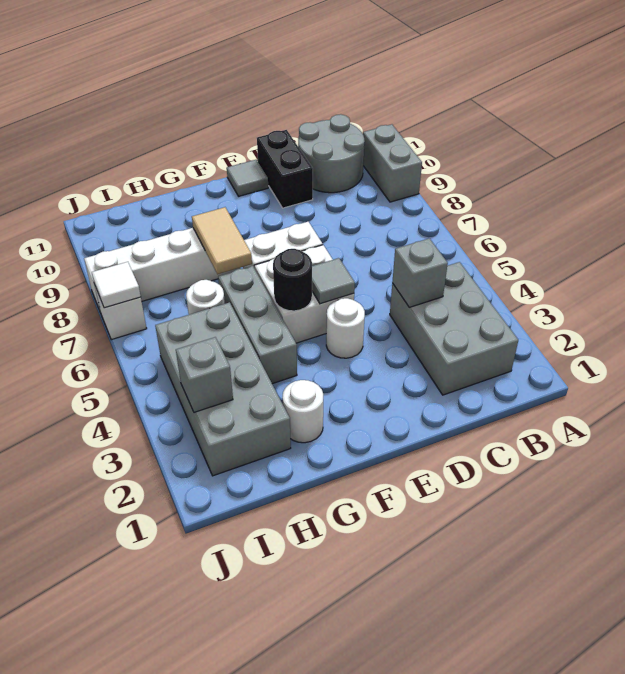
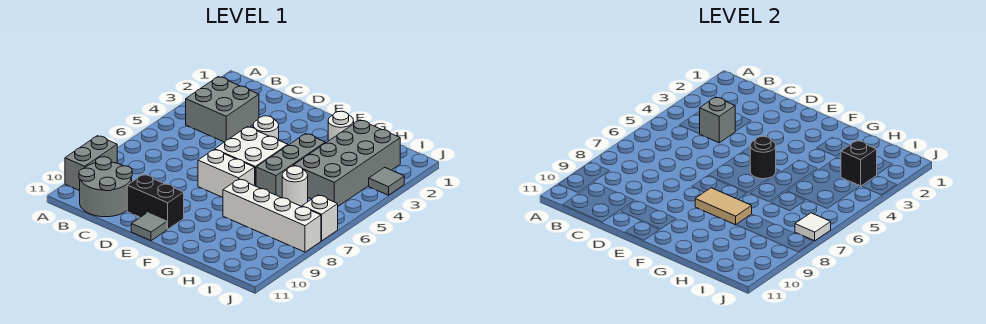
grey 2x3 brick [390,262,518,395] -> grey 2x2 brick [186,77,259,142]
black 1x2 brick [257,130,313,208] -> black 1x2 brick turned to [127,174,184,229]
grey 1x1 tile [312,258,355,304] -> grey 1x1 tile moved to [369,167,404,195]
tan 1x2 tile [192,207,252,274] -> tan 1x2 tile turned to [695,188,752,225]
grey 1x1 brick [176,337,233,412] -> black 1x1 brick [841,141,877,186]

